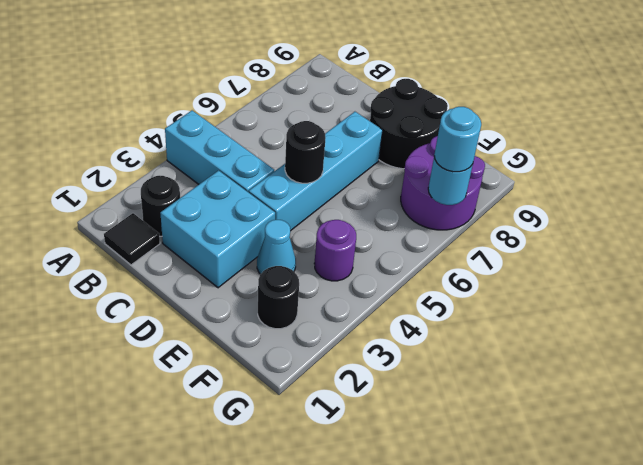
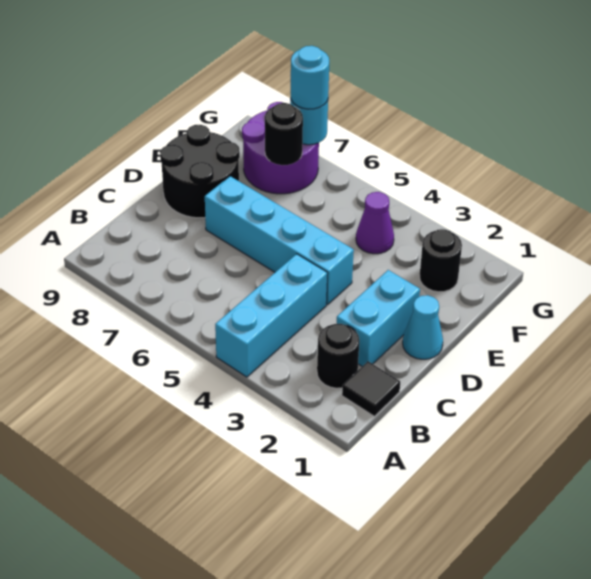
cyan 2x2 brick [160,170,275,288] -> cyan 1x2 brick [337,270,420,366]
black 1x1 round brick [285,121,326,183] -> black 1x1 round brick moved to [265,103,303,165]
cyan 1x1 cone [257,220,296,274] -> cyan 1x1 cone moved to [403,295,443,359]
purple 1x1 round brick [314,220,356,281] -> purple 1x1 cone [356,192,394,254]

